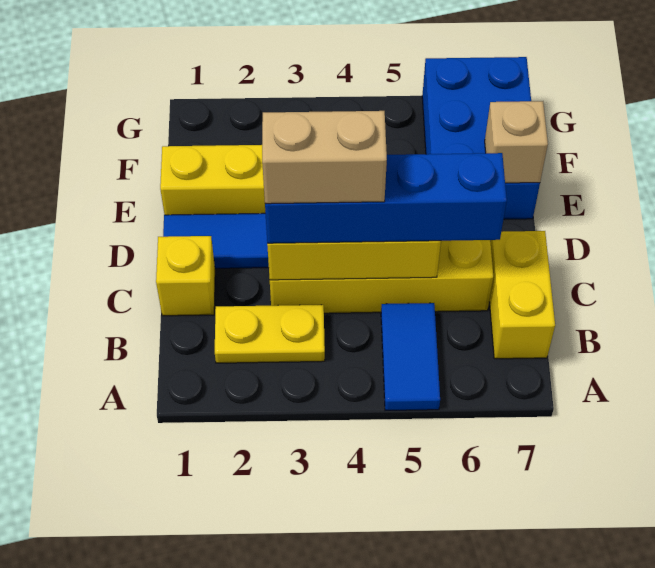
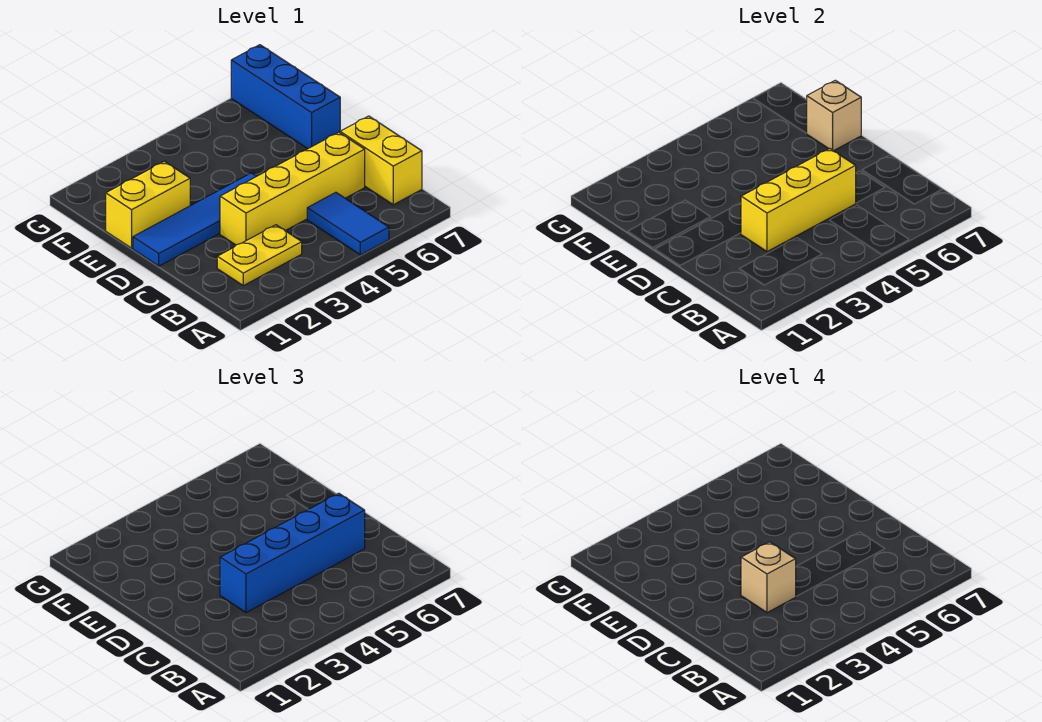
yellow 1x1 brick [156,236,215,316] -> none
tan 1x2 brick [262,111,387,204] -> tan 1x1 brick [741,542,796,613]
blue 2x3 brick [422,57,540,219] -> blue 1x3 brick [231,45,340,149]

